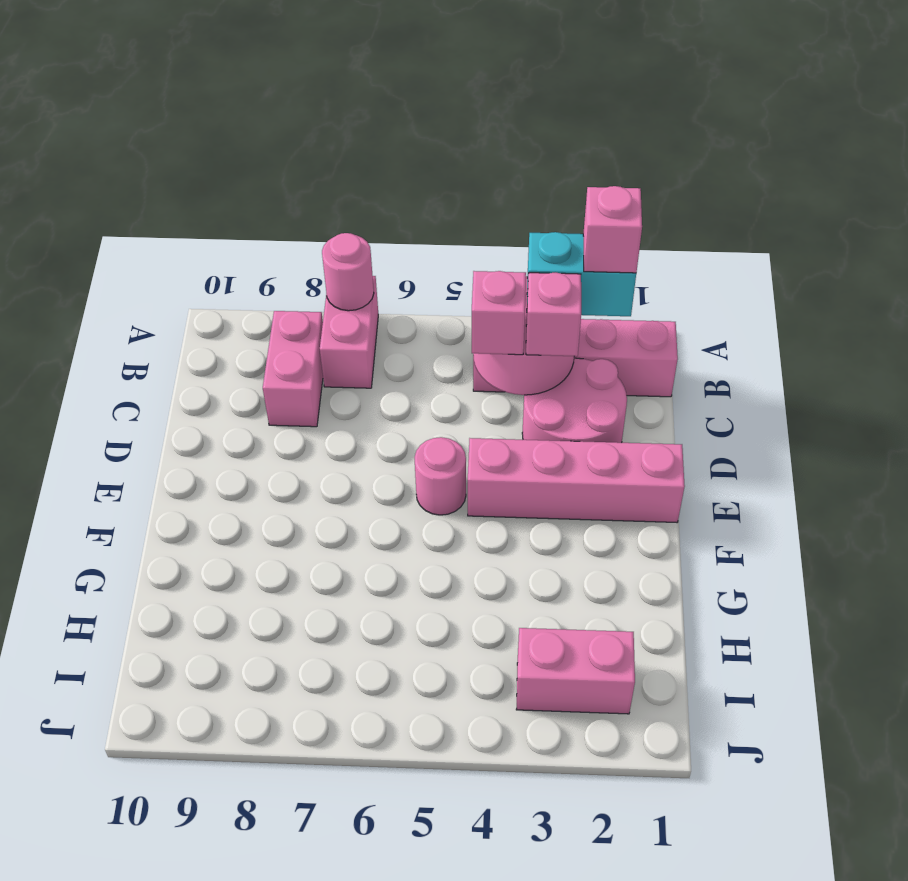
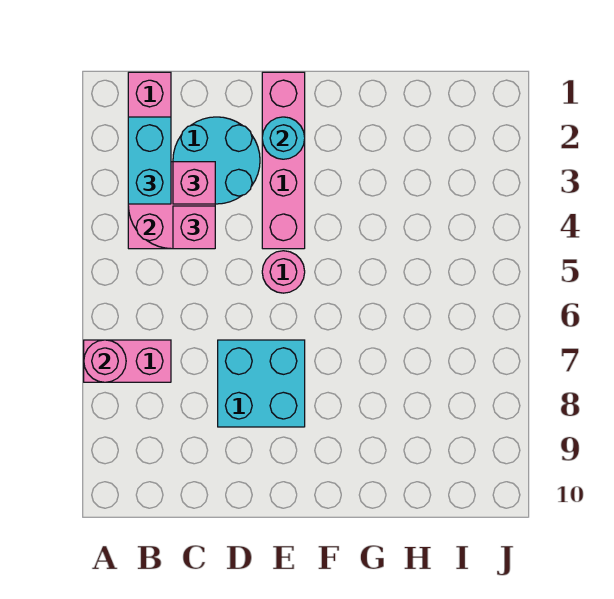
pink 1x1 brick [583,186,642,273] -> none
pink 1x2 brick [263,311,323,427] -> none
pink 2x2 round brick [522,358,627,443] -> cyan 2x2 round brick [173,117,260,204]
none -> cyan 2x2 brick [218,340,305,427]
none -> cyan 1x1 round brick [262,117,305,159]
pink 1x2 brick [516,628,635,714] -> none

